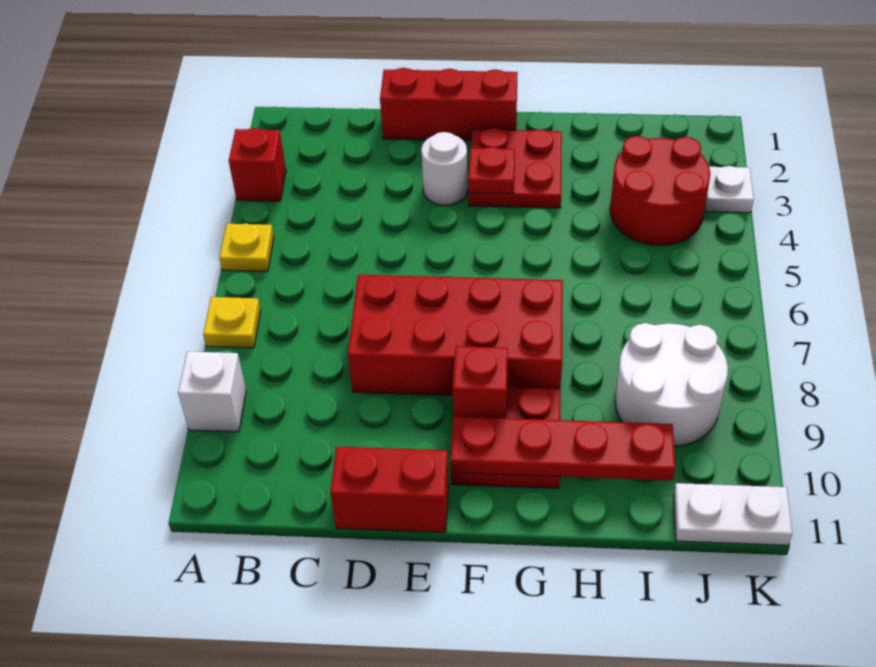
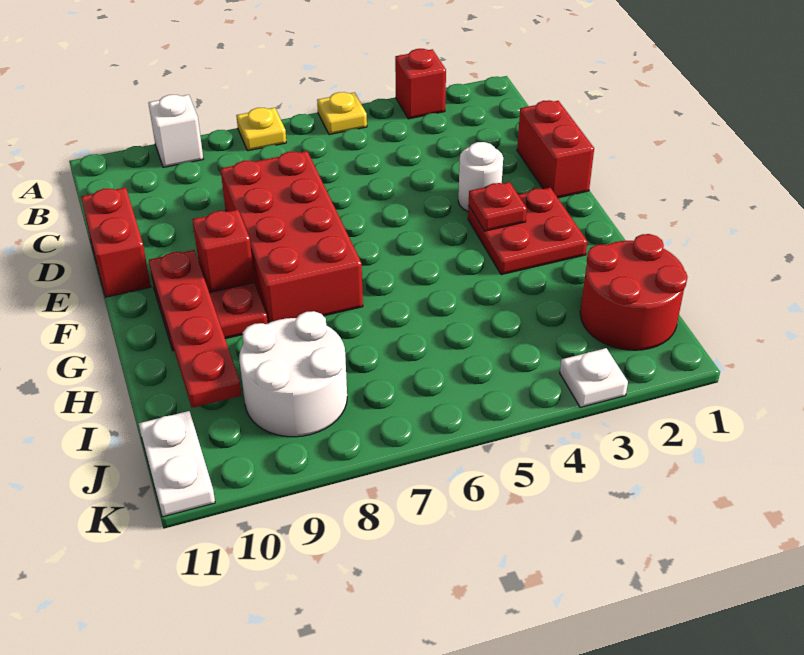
red 1x3 brick [380,68,518,141] -> red 1x2 brick [517,100,594,198]
red 2x2 round brick [610,136,710,245] -> red 2x2 round brick moved to [580,234,687,350]

